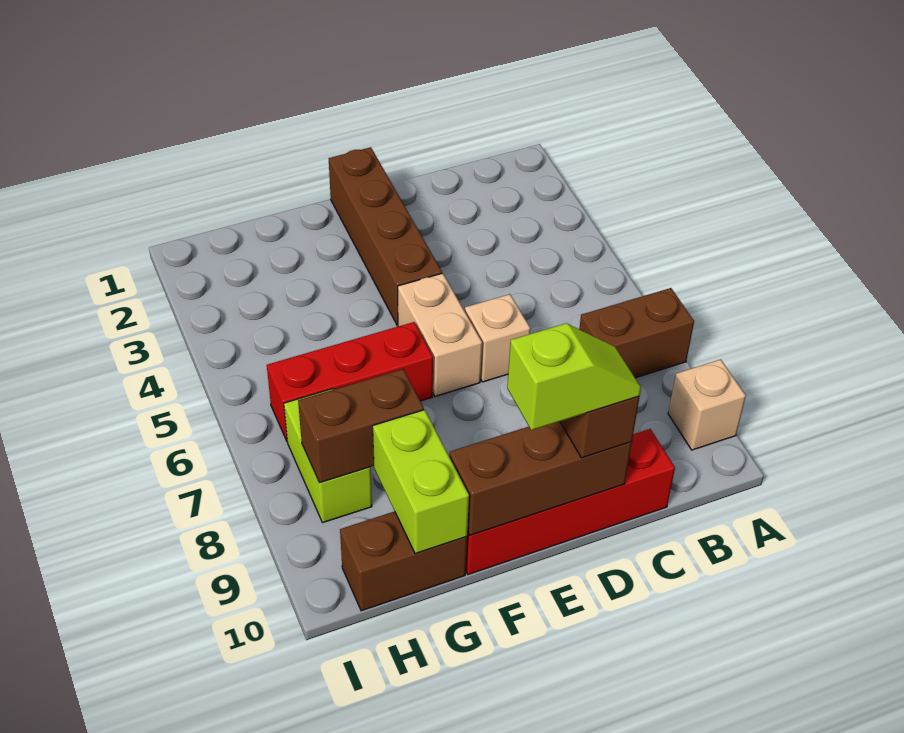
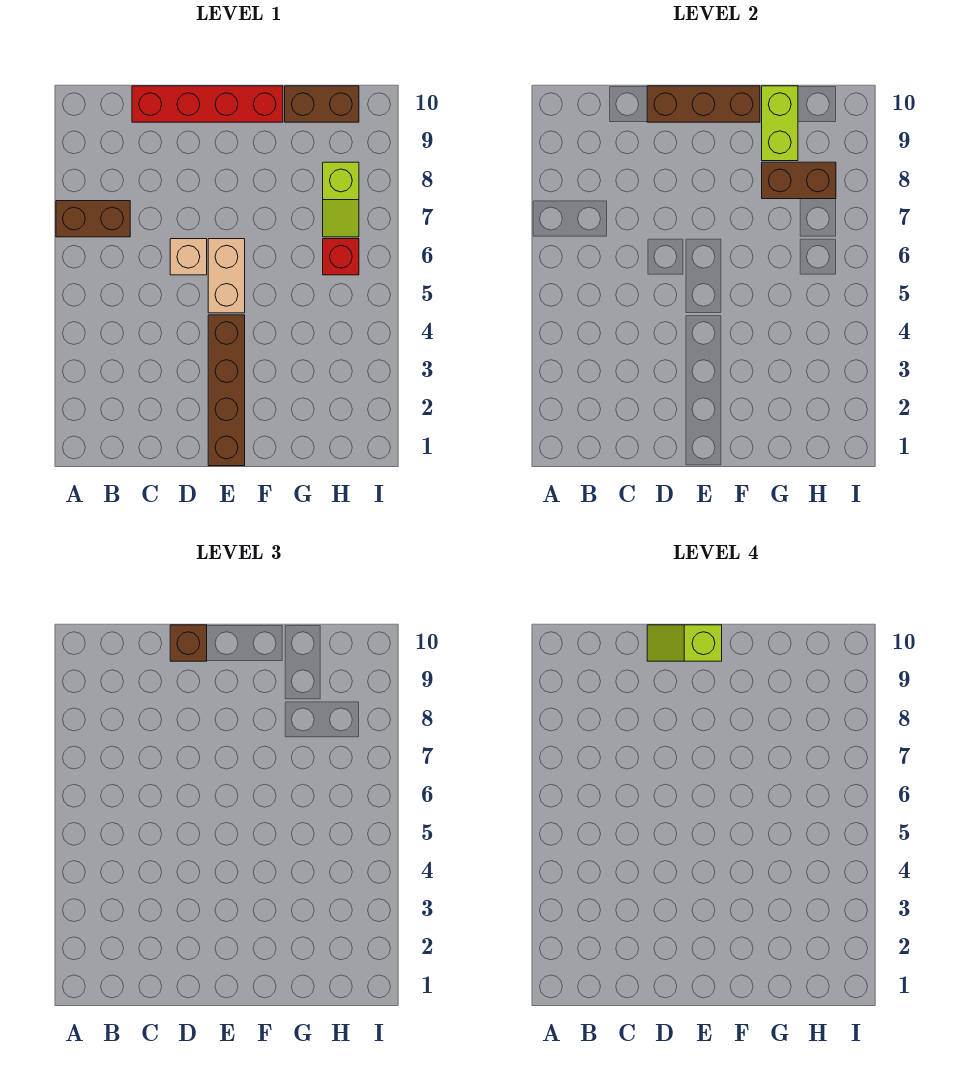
tan 1x1 brick [668,359,746,450] -> none
red 1x3 brick [267,322,433,441] -> red 1x1 brick [323,239,359,275]
lime 1x2 brick [284,389,372,523] -> lime 1x2 slope [323,162,359,237]

